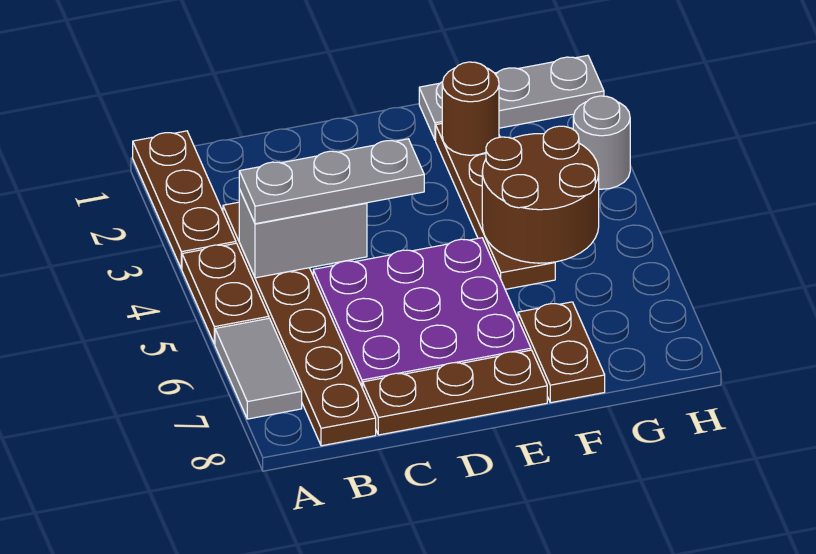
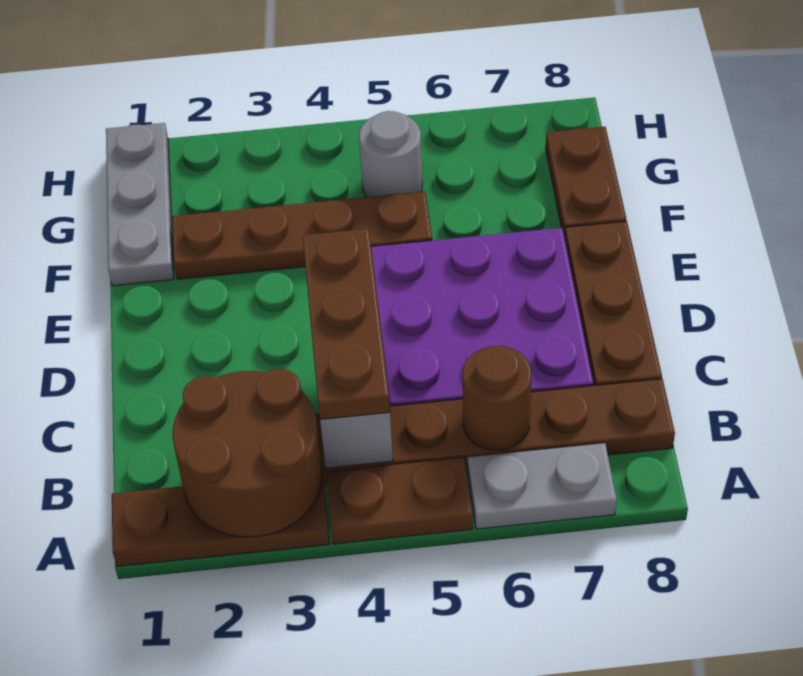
grey 1x2 tile [215,318,302,419] -> grey 1x2 plate [468,443,617,529]
grey 1x3 plate [239,139,424,224] -> brown 1x3 plate [303,229,390,419]
brown 1x1 round brick [442,62,499,155] -> brown 1x1 round brick moved to [463,346,532,450]
brown 2x2 round brick [482,126,599,263] -> brown 2x2 round brick moved to [173,369,322,537]
brown 1x2 plate [518,302,605,403] -> brown 1x2 plate turned to [546,127,626,238]
grey 1x1 round brick [573,96,630,189] -> grey 1x1 round brick moved to [359,111,422,197]

